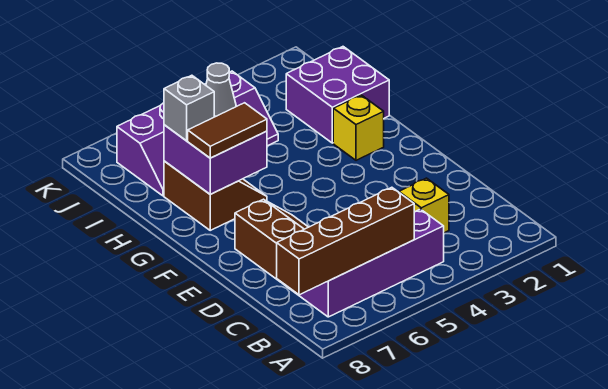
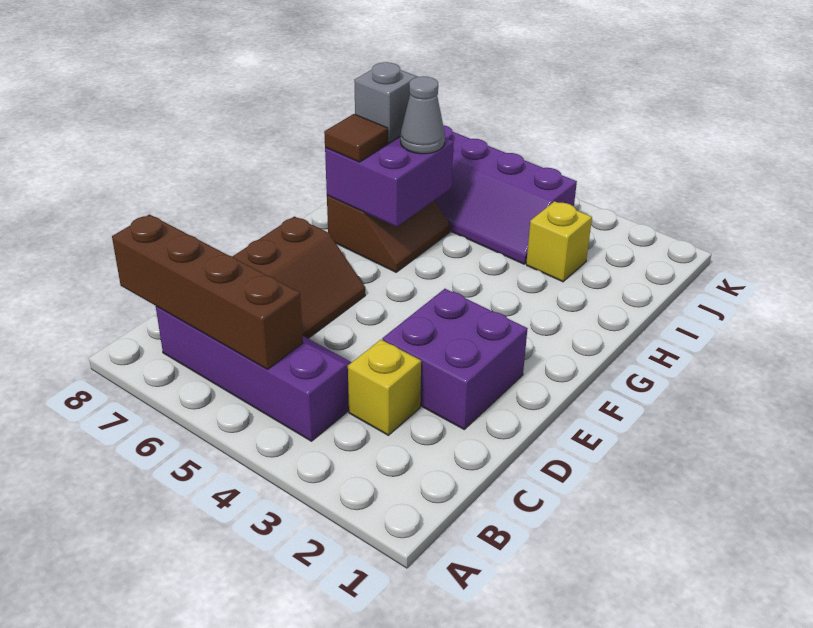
yellow 1x1 brick [333,95,384,160] -> yellow 1x1 brick moved to [526,201,592,282]
brown 1x2 tile [188,103,267,158] -> brown 1x1 tile [324,114,388,162]
purple 2x2 brick [286,47,389,143] -> purple 2x2 brick moved to [382,289,528,429]

